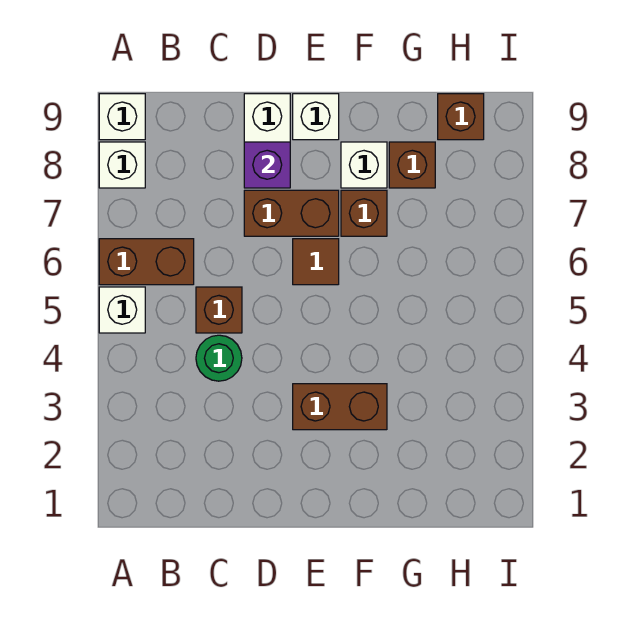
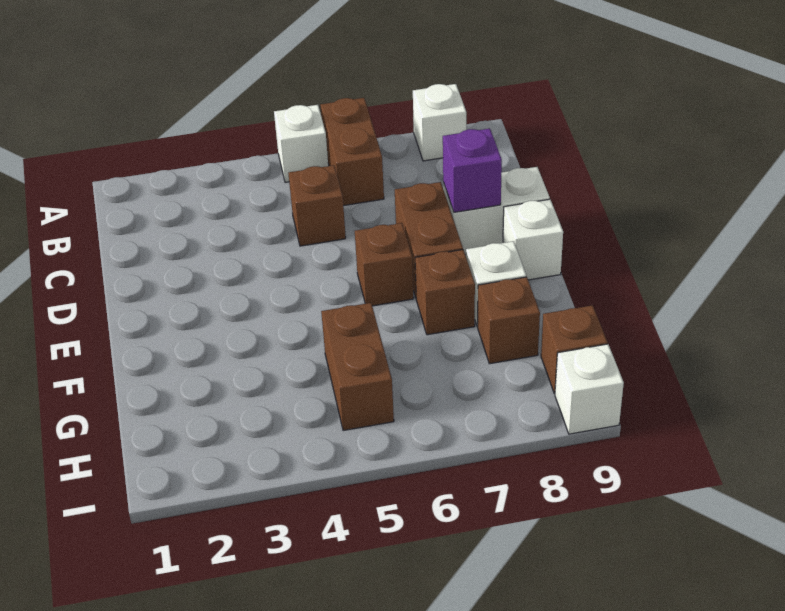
white 1x1 brick [99,94,145,140] -> white 1x1 brick moved to [555,344,624,434]
green 1x1 round brick [196,335,242,381] -> none
brown 1x2 brick [293,384,387,430] -> brown 1x2 brick moved to [321,303,394,431]
brown 1x1 tile [293,239,339,285] -> brown 1x1 brick [355,223,414,306]

